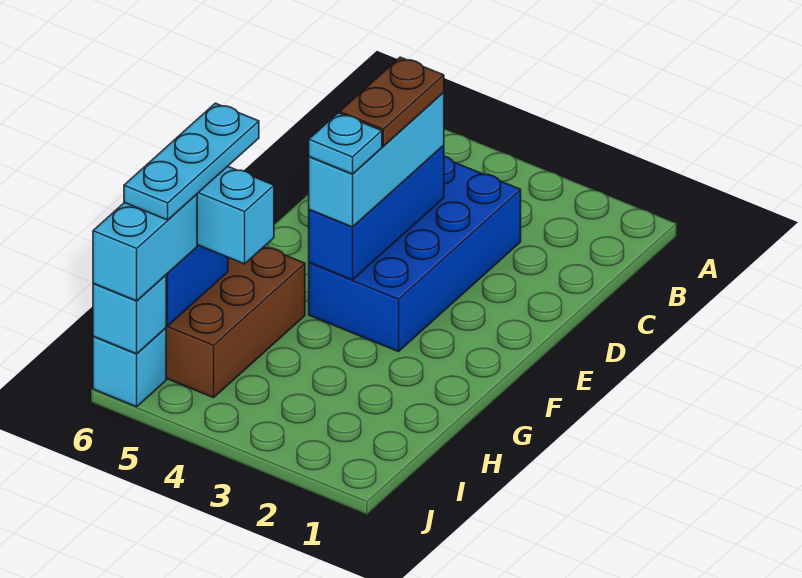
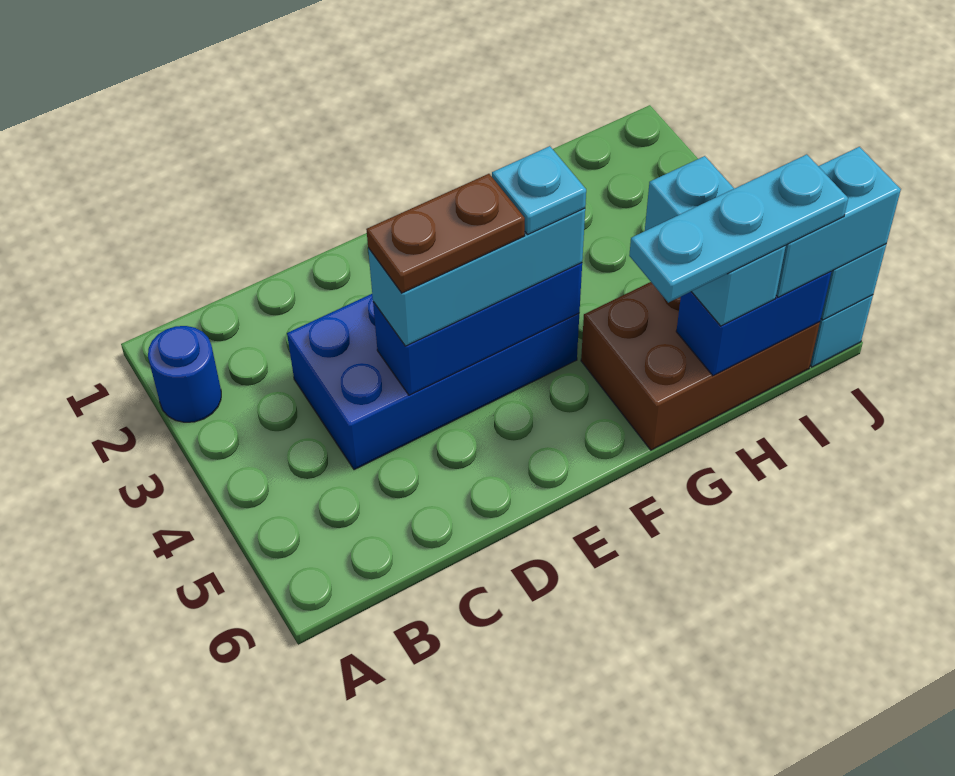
none -> blue 1x1 round brick [148,326,221,422]

